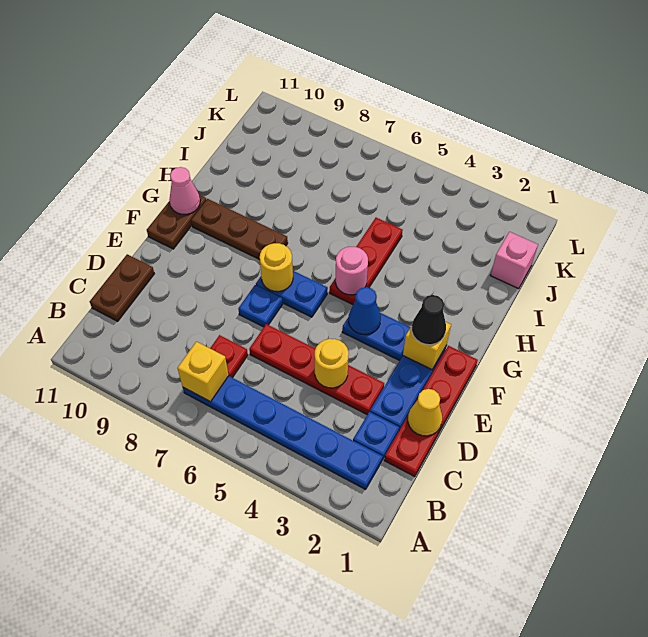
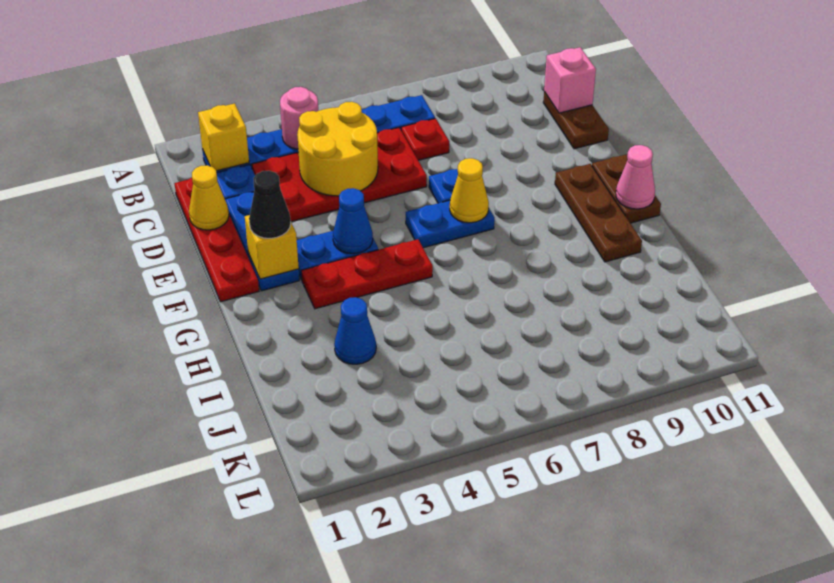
yellow 1x1 brick [178,342,229,402] -> yellow 1x1 brick moved to [198,103,249,171]
red 1x4 plate [249,324,384,415] -> red 2x4 plate [252,128,427,222]
yellow 1x1 round brick [315,339,349,388] -> yellow 2x2 round brick [297,102,378,196]
yellow 1x1 round brick [260,243,293,292] -> yellow 1x1 cone [450,158,489,223]
red 1x3 plate [330,218,403,305] -> red 1x3 plate turned to [301,239,433,309]
pink 1x1 round brick [335,247,368,295] -> pink 1x1 round brick moved to [280,87,318,149]
brown 1x3 plate [191,199,288,260] -> brown 1x3 plate turned to [555,164,642,262]
none -> blue 1x1 cone [334,297,376,364]
pink 1x1 brick [491,232,538,289] -> pink 1x1 brick moved to [544,47,596,113]

